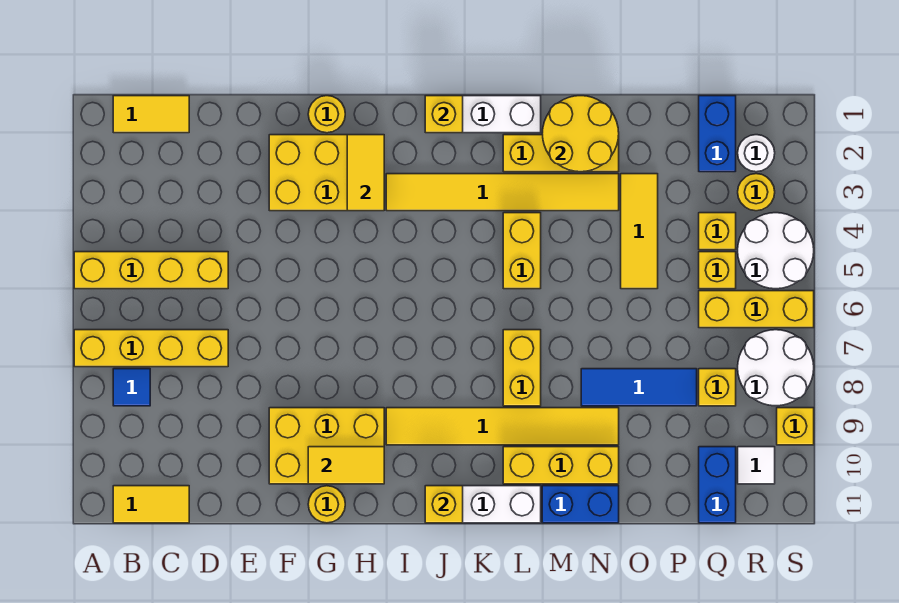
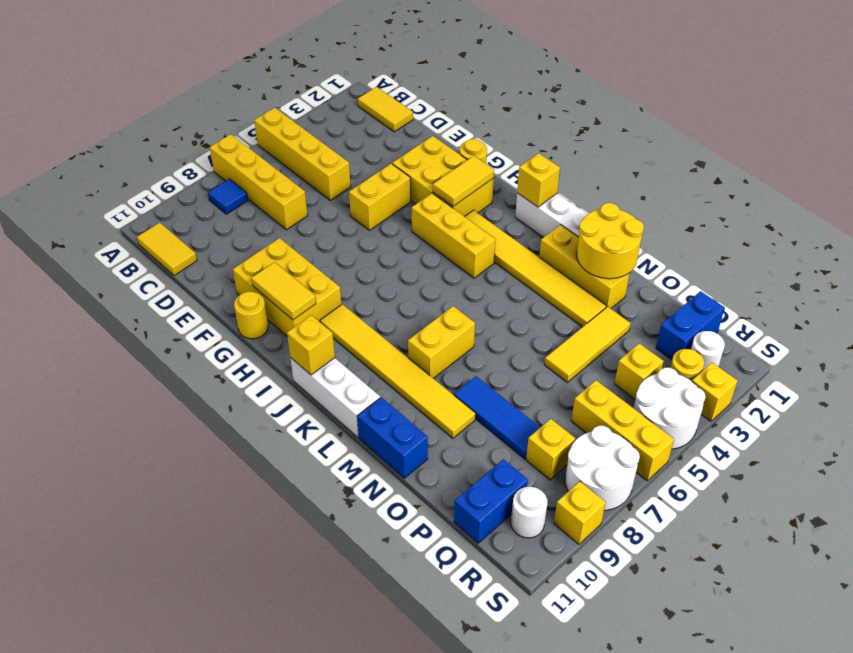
yellow 1x2 brick [503,213,541,289] -> yellow 1x2 brick moved to [349,164,411,230]
yellow 1x3 brick [503,447,619,484] -> yellow 1x3 brick moved to [412,193,496,278]
yellow 1x1 brick [699,252,736,289] -> yellow 1x1 brick moved to [692,363,738,421]
white 1x1 tile [738,447,775,484] -> white 1x1 round brick [511,487,547,538]

